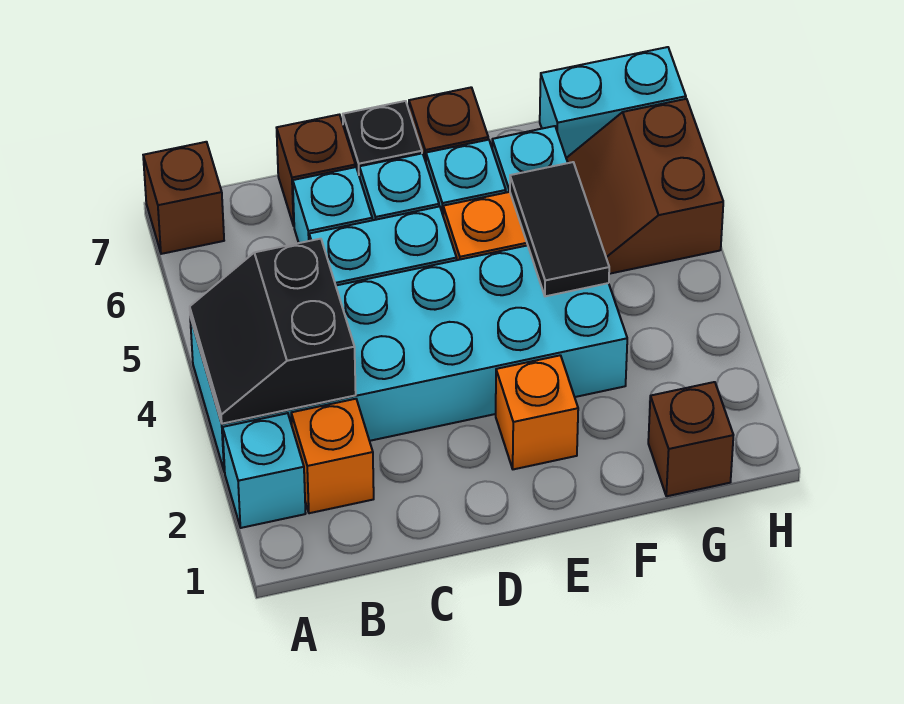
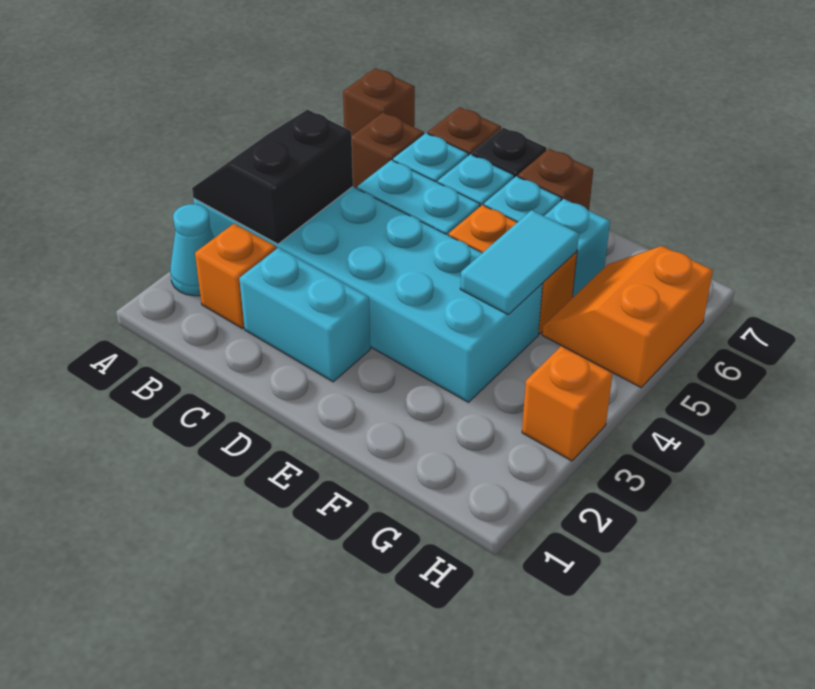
cyan 1x1 brick [223,413,306,528] -> cyan 1x1 cone [170,204,214,296]
orange 1x1 brick [496,355,578,469] -> orange 1x1 brick moved to [522,346,613,461]
black 1x2 tile [510,162,609,296] -> cyan 1x2 tile [460,210,579,314]
brown 1x1 brick [648,382,733,496] -> brown 1x1 brick moved to [352,113,424,188]
brown 2x2 slope [566,99,723,274] -> orange 2x2 slope [542,246,713,387]
cyan 1x2 brick [540,47,686,158] -> cyan 1x2 brick moved to [239,248,370,382]

